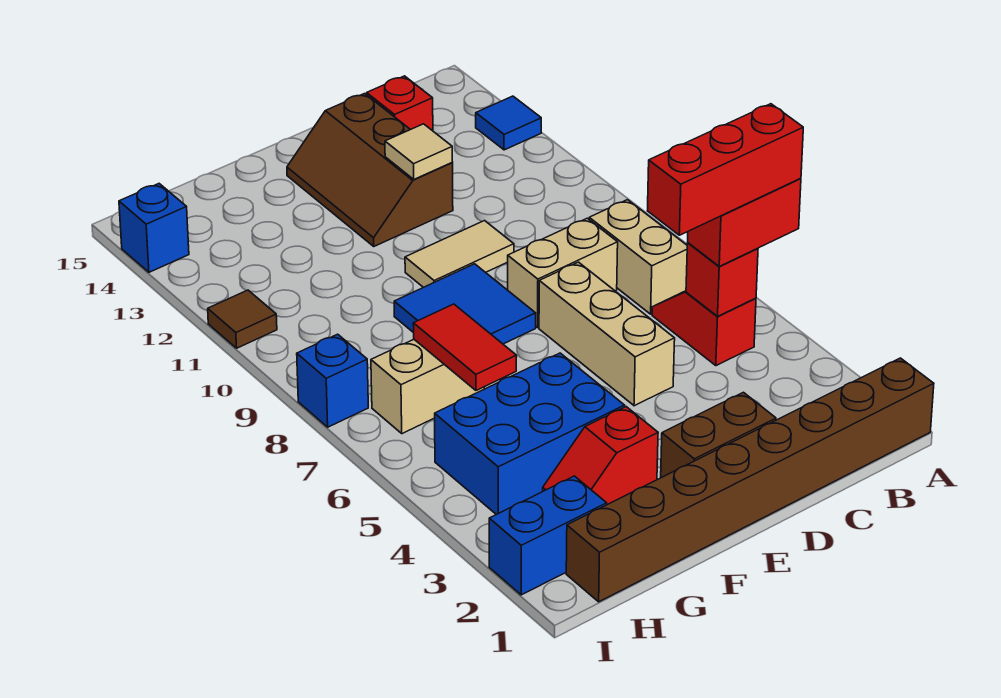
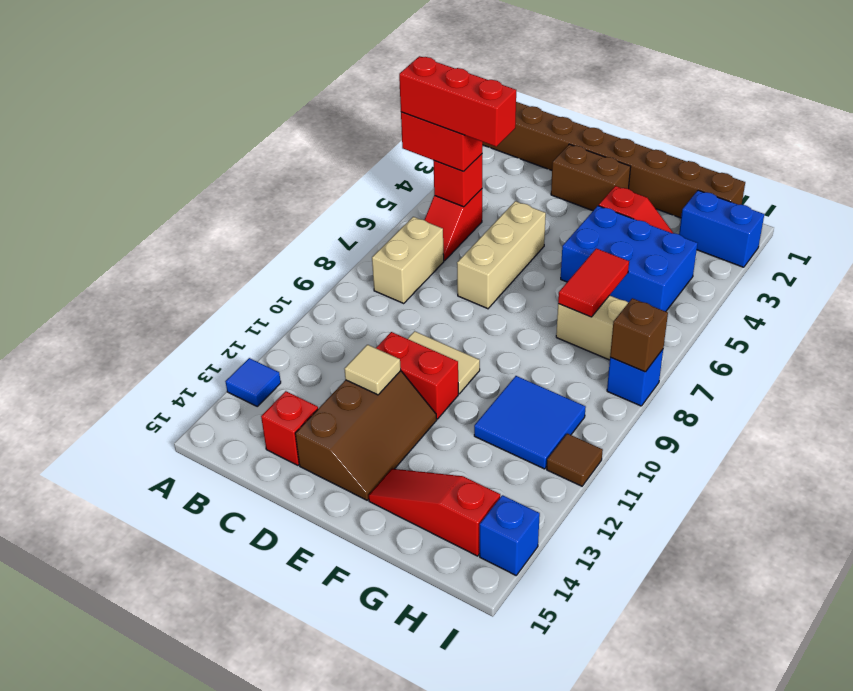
tan 1x2 brick [508,218,618,327] -> none
none -> red 1x2 brick [376,332,458,419]
blue 2x2 tile [394,264,536,344] -> blue 2x2 tile moved to [474,376,586,469]
none -> red 1x3 slope [369,469,500,556]
none -> brown 1x1 brick [610,298,668,372]

